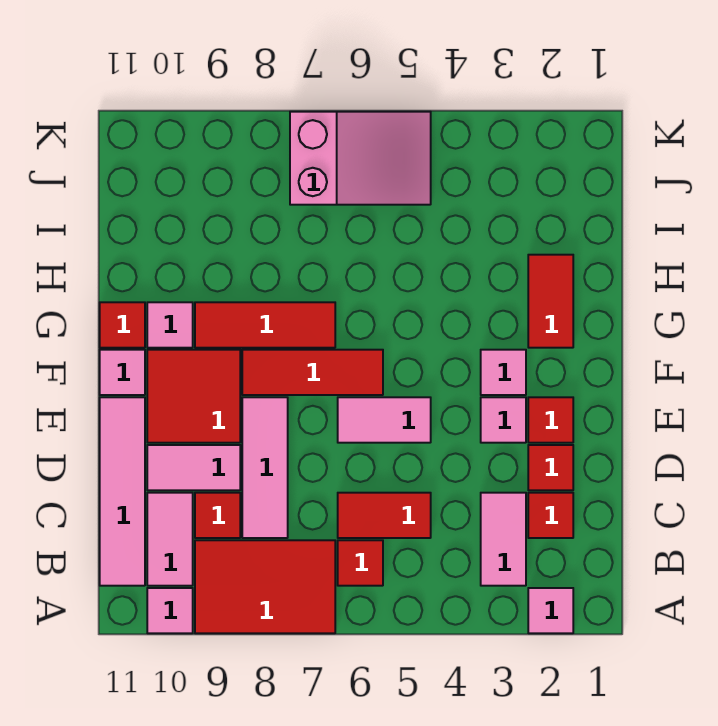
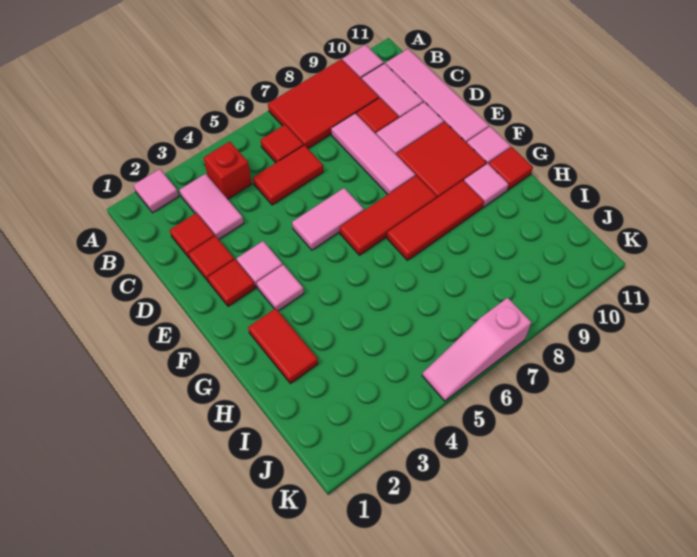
none -> red 1x1 brick [203,141,252,199]
pink 2x3 slope [290,112,431,205] -> pink 1x3 slope [422,298,531,401]

